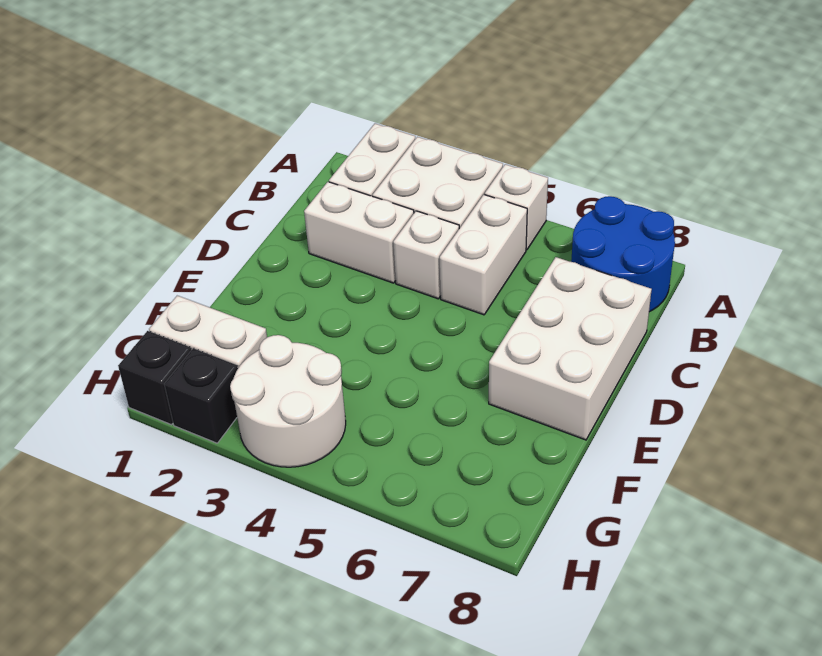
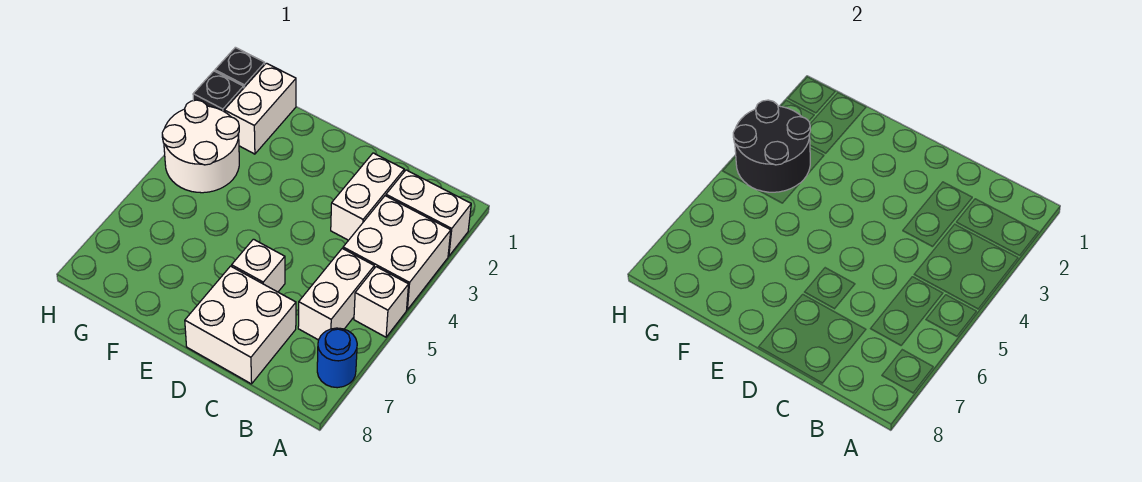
blue 2x2 round brick [571,196,675,312] -> blue 1x1 round brick [317,328,357,388]
white 1x2 brick [440,195,527,315] -> white 1x2 brick turned to [298,248,374,340]
white 1x1 brick [393,211,459,299] -> white 1x1 brick moved to [232,239,285,292]
white 2x3 brick [489,257,652,440] -> white 2x2 brick [185,266,296,384]
none -> black 2x2 round brick [733,100,810,192]

